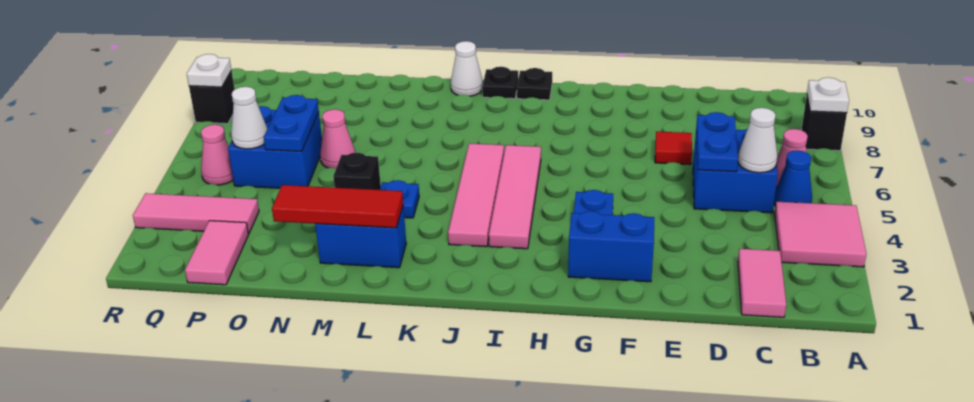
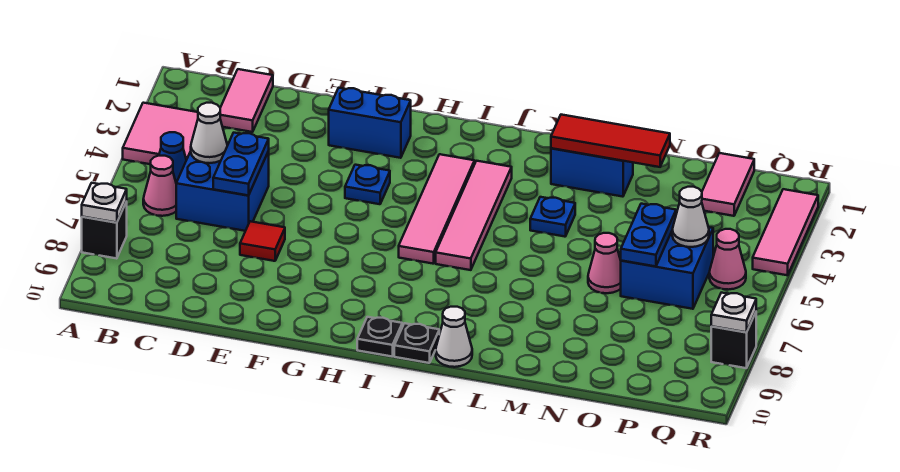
black 1x1 brick [333,153,381,190] -> none
pink 1x3 tile [133,193,259,234] -> pink 1x3 tile turned to [753,189,818,275]

